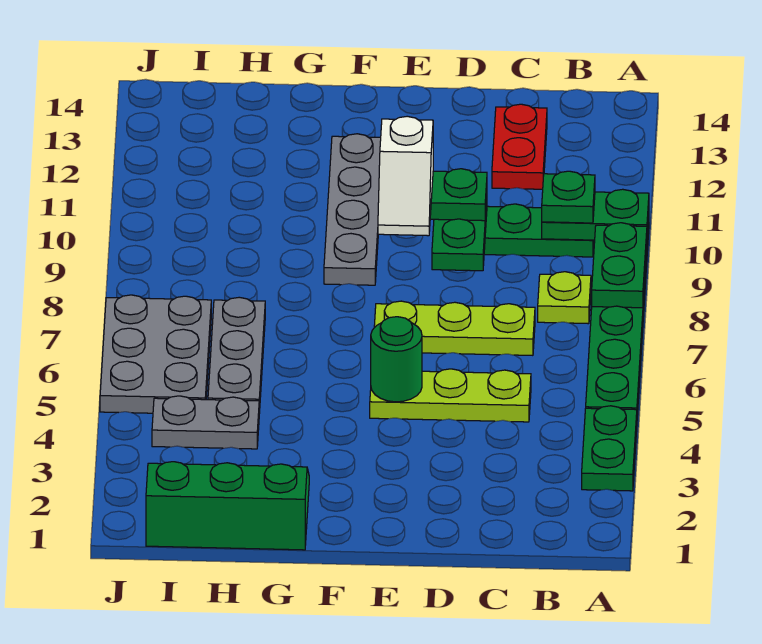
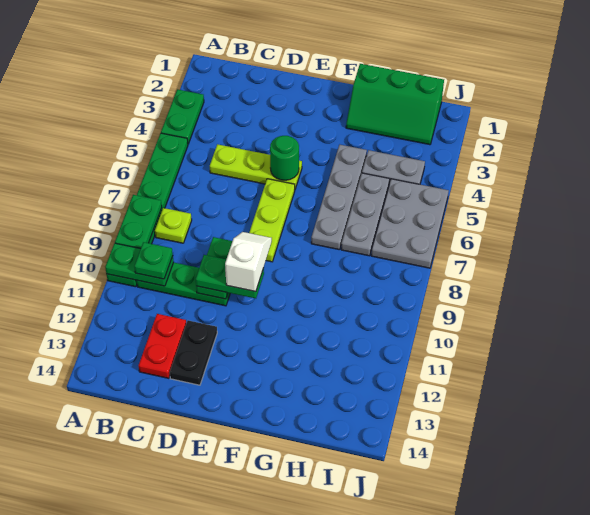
lime 1x3 plate [374,301,535,355] -> lime 1x3 plate turned to [249,179,295,262]
none -> black 1x2 plate [170,320,217,385]
grey 1x4 plate [324,134,381,285] -> grey 1x4 plate moved to [311,145,367,250]

